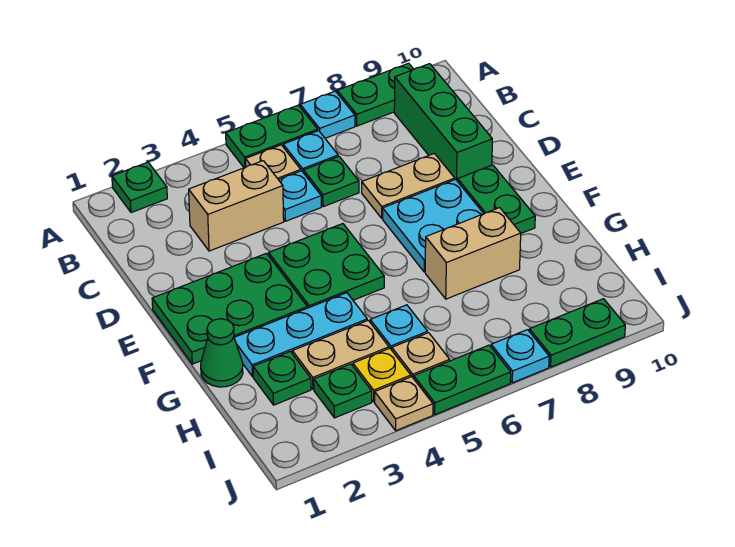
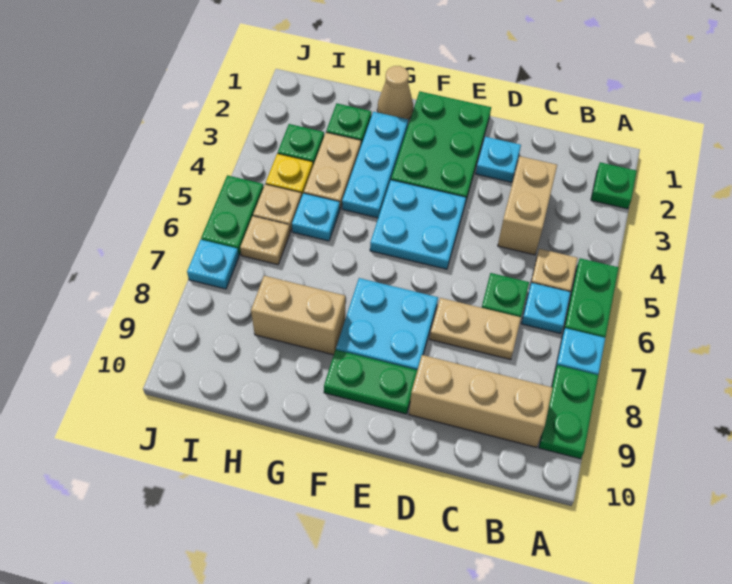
green 1x3 brick [394,64,492,181] -> tan 1x3 brick [409,355,553,447]
cyan 1x1 plate [279,171,321,221] -> cyan 1x1 plate moved to [476,137,521,182]
tan 1x2 plate [362,153,455,218] -> tan 1x2 plate turned to [430,298,521,360]
green 2x2 plate [269,224,384,308] -> cyan 2x2 plate [370,180,466,269]
green 1x1 cone [201,319,243,387] -> tan 1x1 cone [377,66,413,119]
tan 1x2 brick [425,208,521,299] -> tan 1x2 brick turned to [251,276,345,355]
tan 1x1 plate [375,377,433,431] -> tan 1x1 plate moved to [240,216,290,265]
green 1x2 plate [529,299,625,367] -> none

